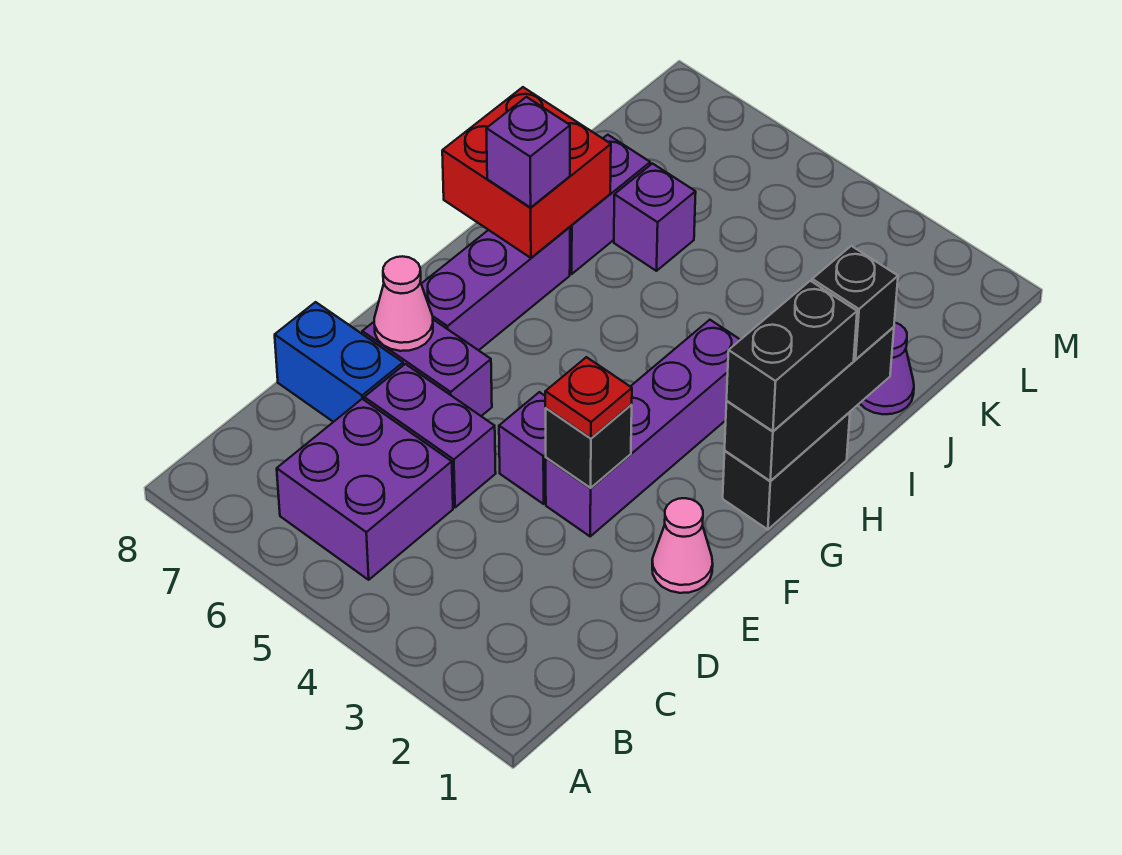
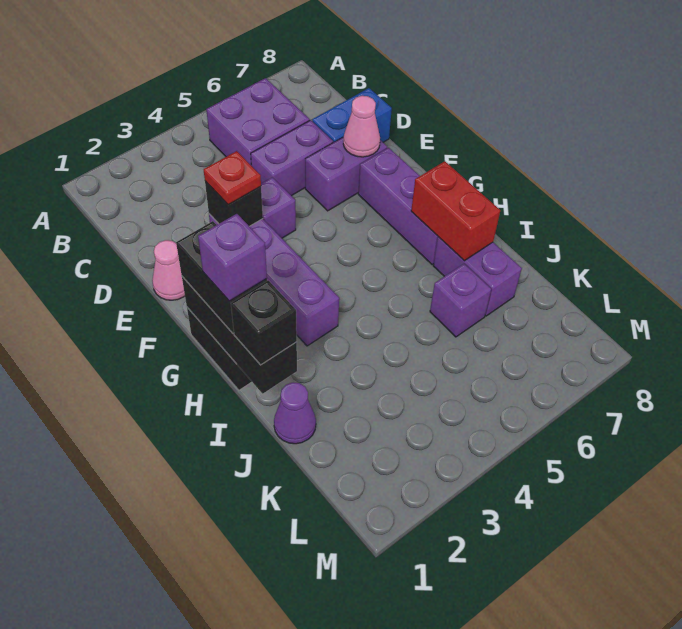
red 2x2 brick [442,87,611,258] -> red 1x2 brick [411,161,500,261]
purple 1x1 brick [486,97,570,208] -> purple 1x1 brick moved to [198,214,267,301]

